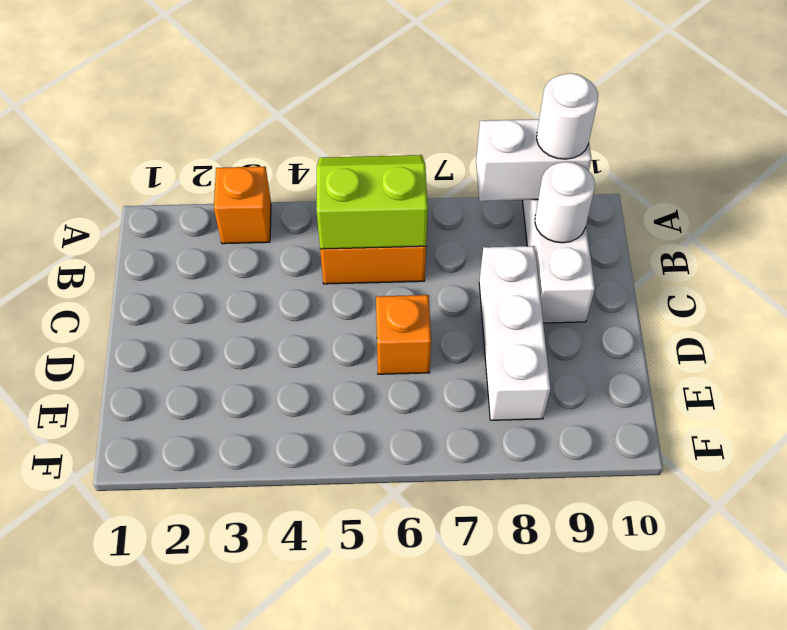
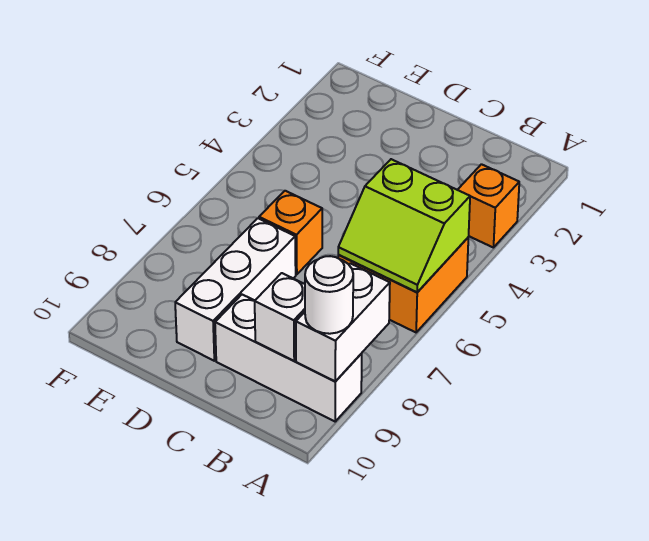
lime 2x2 slope [317,155,428,249] -> lime 2x2 slope turned to [338,159,470,292]
white 1x1 round brick [535,162,595,243] -> white 1x1 brick [255,273,305,361]
white 1x3 brick [479,246,550,420] -> white 1x3 brick turned to [175,218,296,361]

